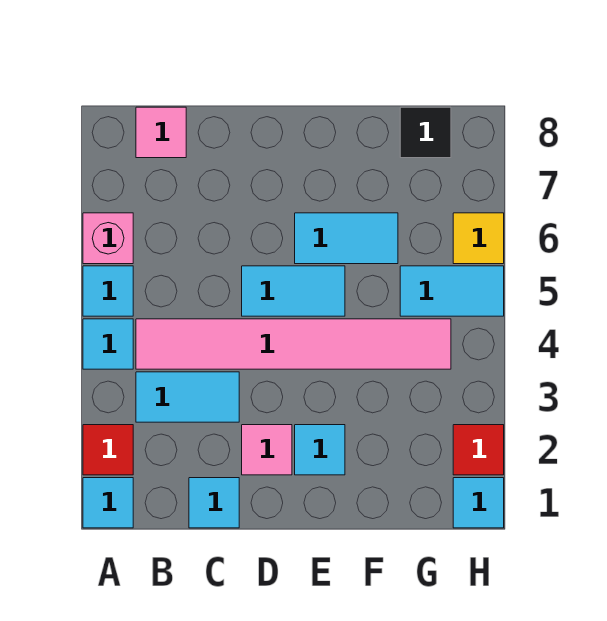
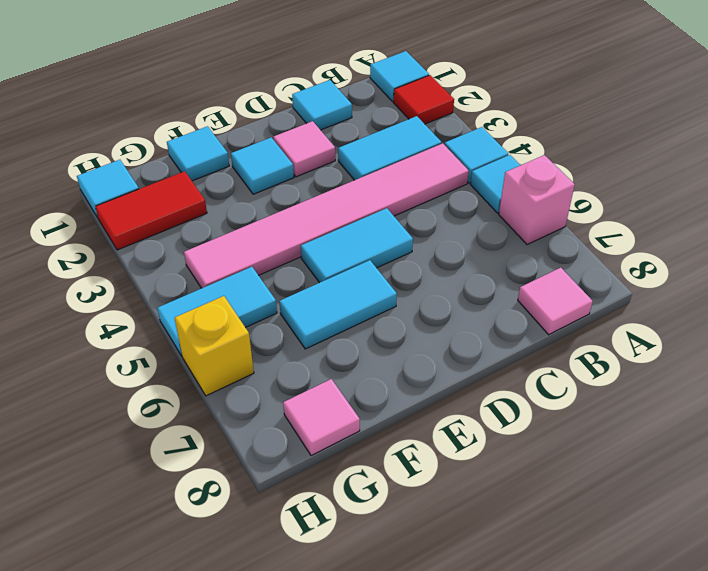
none -> cyan 1x1 tile [167,126,229,181]
black 1x1 tile [400,107,451,158] -> pink 1x1 tile [283,379,360,456]
red 1x1 tile [453,425,504,475] -> red 1x2 tile [95,171,207,250]
yellow 1x1 tile [453,213,504,264] -> yellow 1x1 brick [175,296,254,396]

